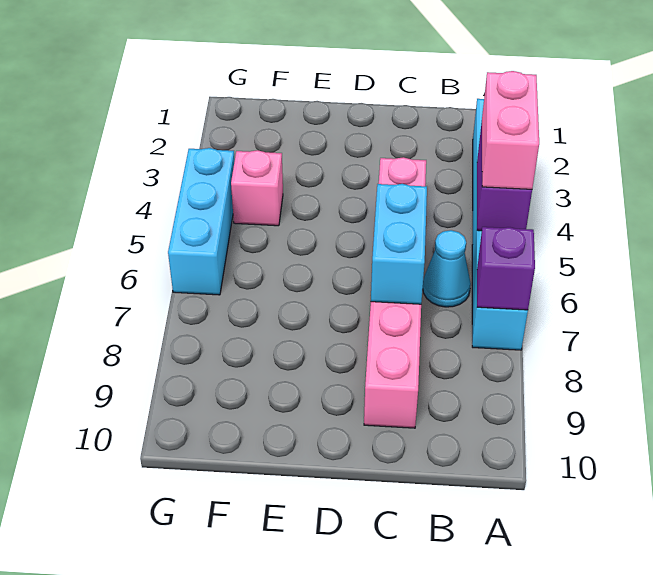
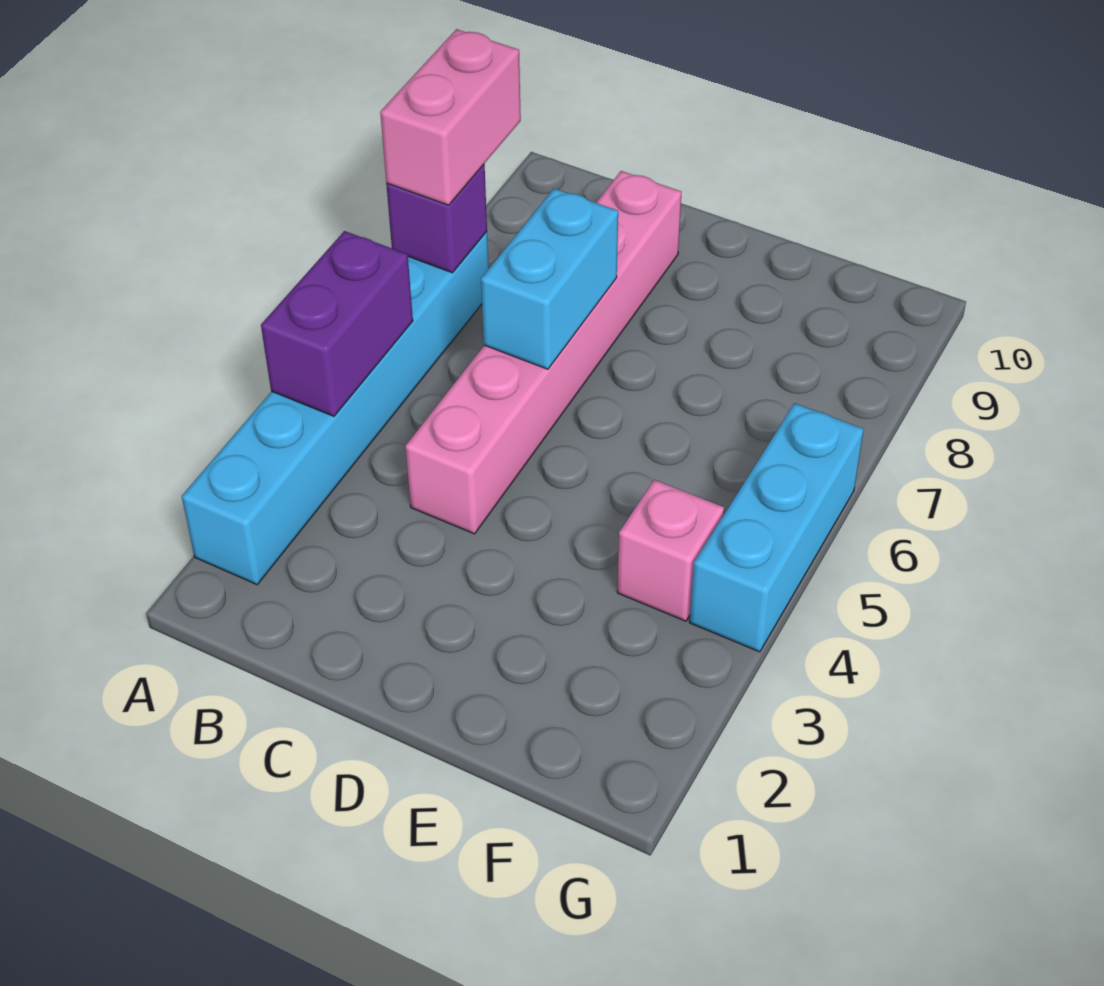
pink 1x2 brick [482,71,539,189] -> pink 1x2 brick moved to [380,29,521,205]
cyan 1x1 cone [423,230,471,307] -> none

